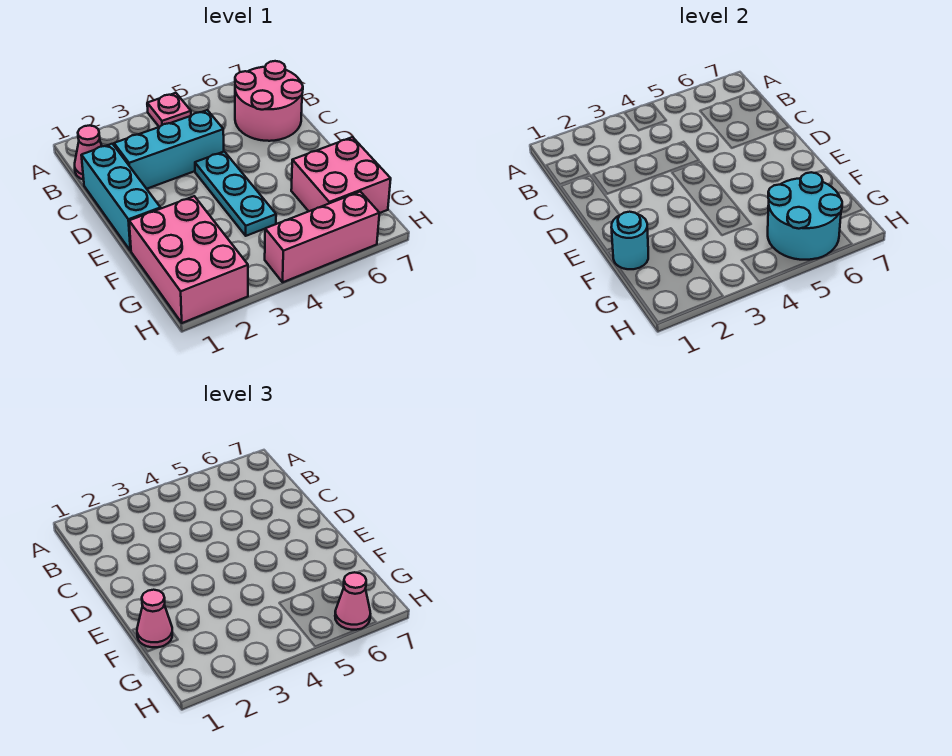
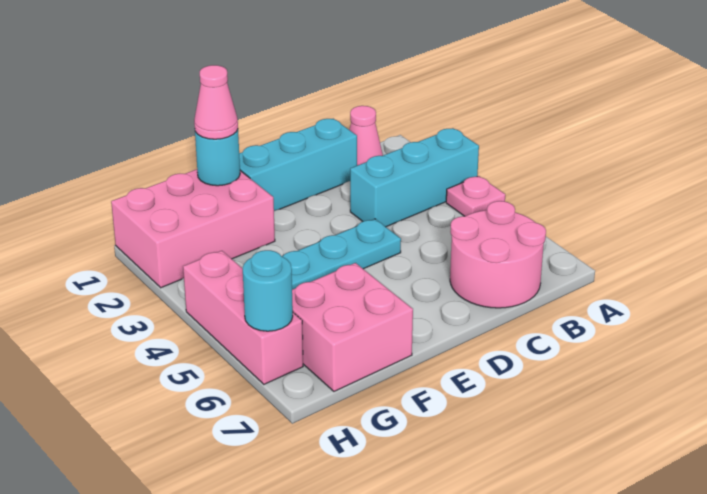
cyan 1x3 brick [114,110,224,189] -> cyan 1x3 brick turned to [350,128,479,227]
cyan 2x2 round brick [768,172,842,260] -> cyan 1x1 round brick [243,250,293,331]
pink 1x1 cone [335,572,370,630] -> none

